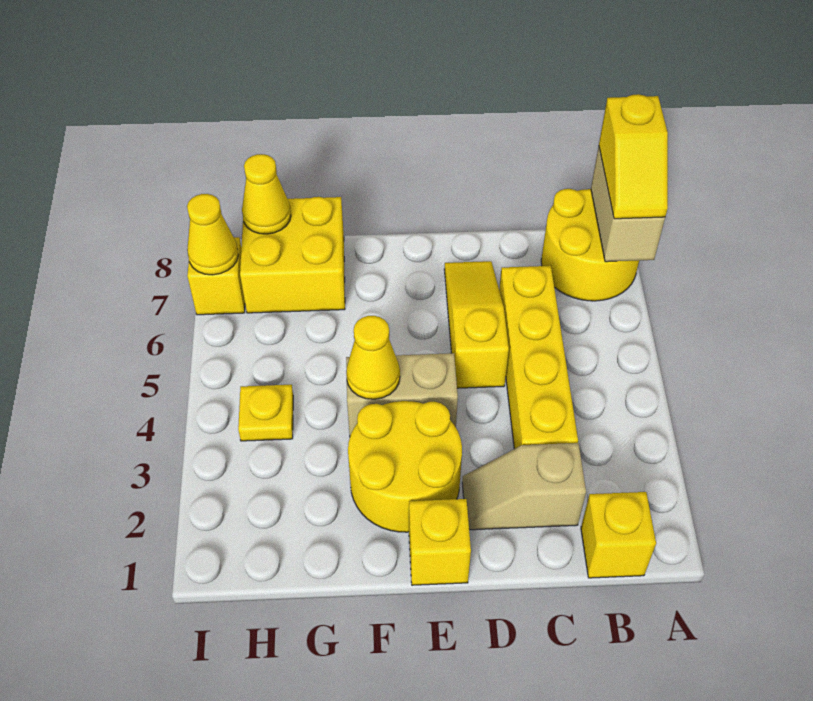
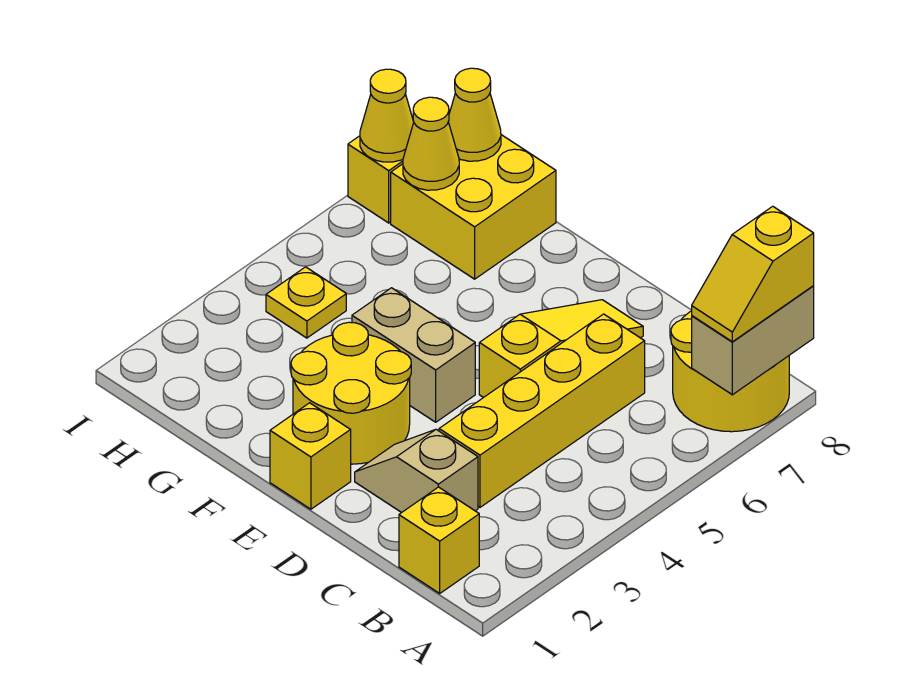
yellow 1x1 cone [346,316,400,399] -> yellow 1x1 cone moved to [403,97,459,190]

